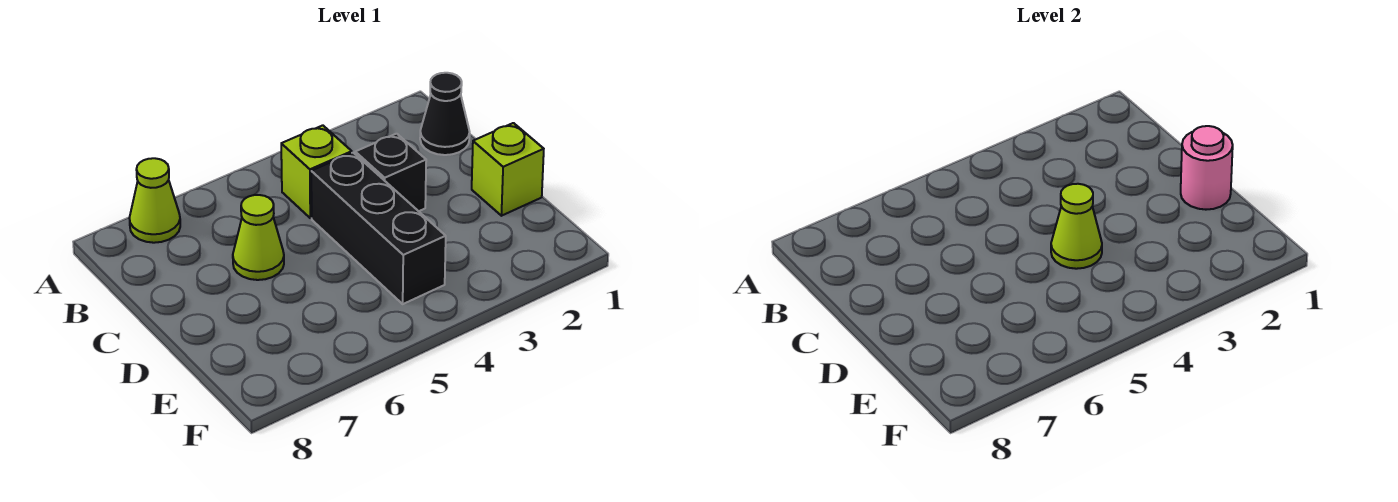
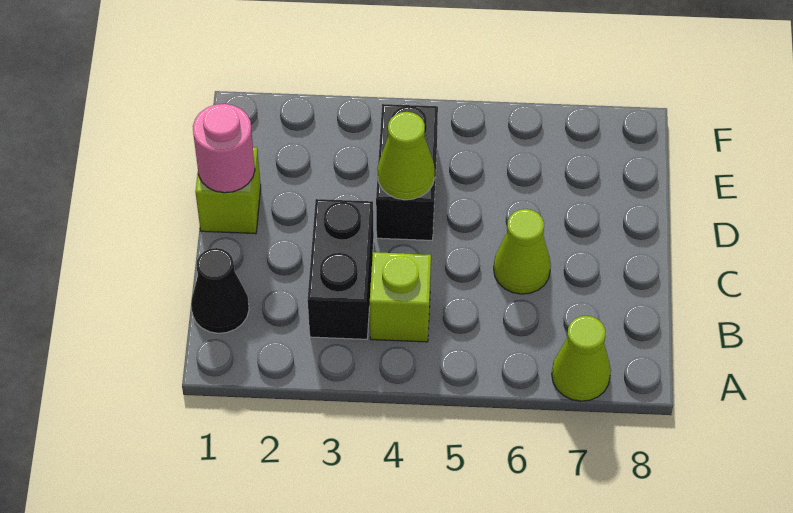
black 1x1 brick [355,134,426,211] -> black 1x2 brick [308,199,374,339]
black 1x3 brick [311,153,446,304] -> black 1x2 brick [376,104,438,240]

